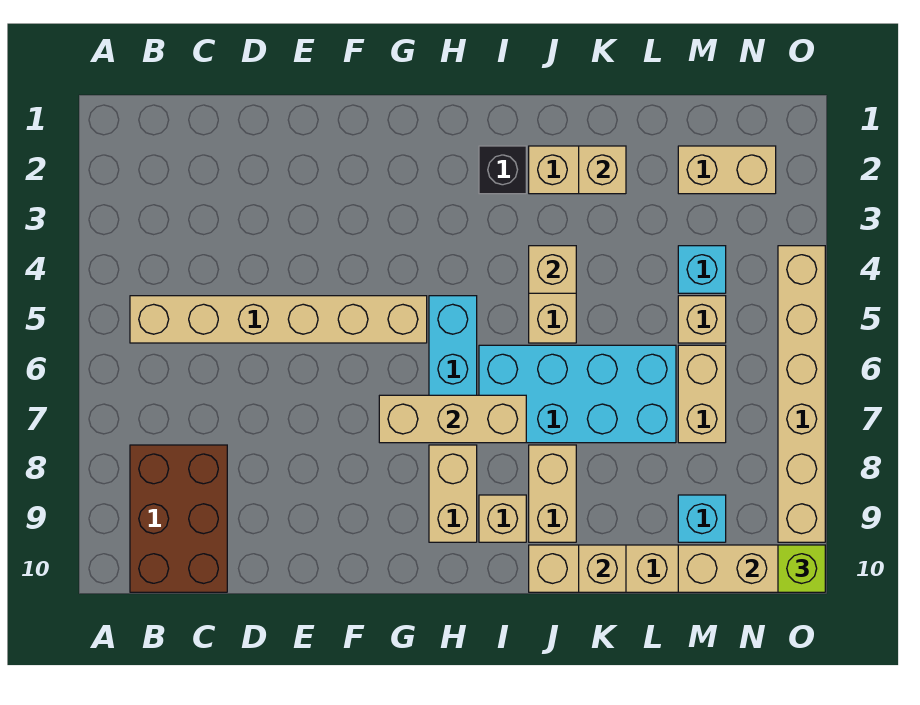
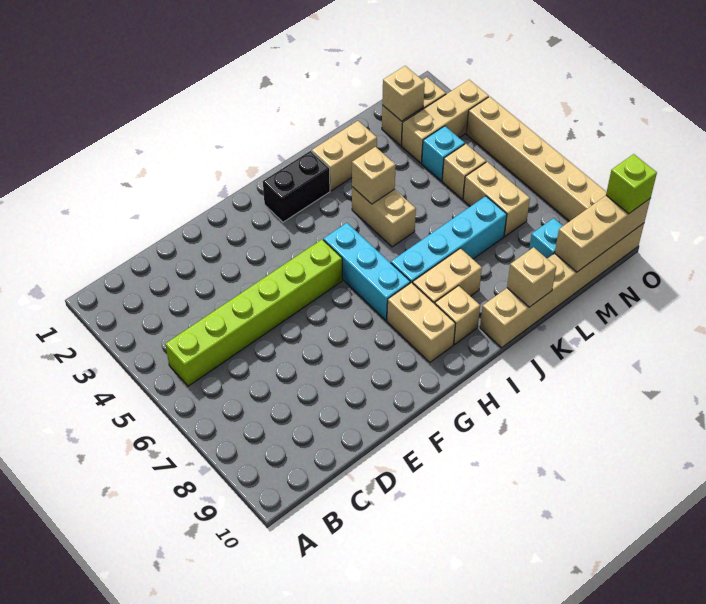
tan 1x6 brick [130,296,427,343] -> lime 1x6 brick [165,239,342,386]
brown 2x3 brick [130,445,227,592] -> none
tan 1x3 brick [379,395,526,443] -> tan 1x3 brick moved to [402,80,489,163]
black 1x1 brick [479,146,526,194] -> black 1x2 brick [263,151,330,222]
cyan 2x4 brick [479,345,676,443] -> cyan 1x4 brick [391,196,507,283]
tan 1x2 brick [529,445,576,542] -> tan 1x2 brick turned to [413,248,482,304]
tan 1x1 brick [579,146,626,194] -> tan 1x1 brick moved to [382,66,425,121]

